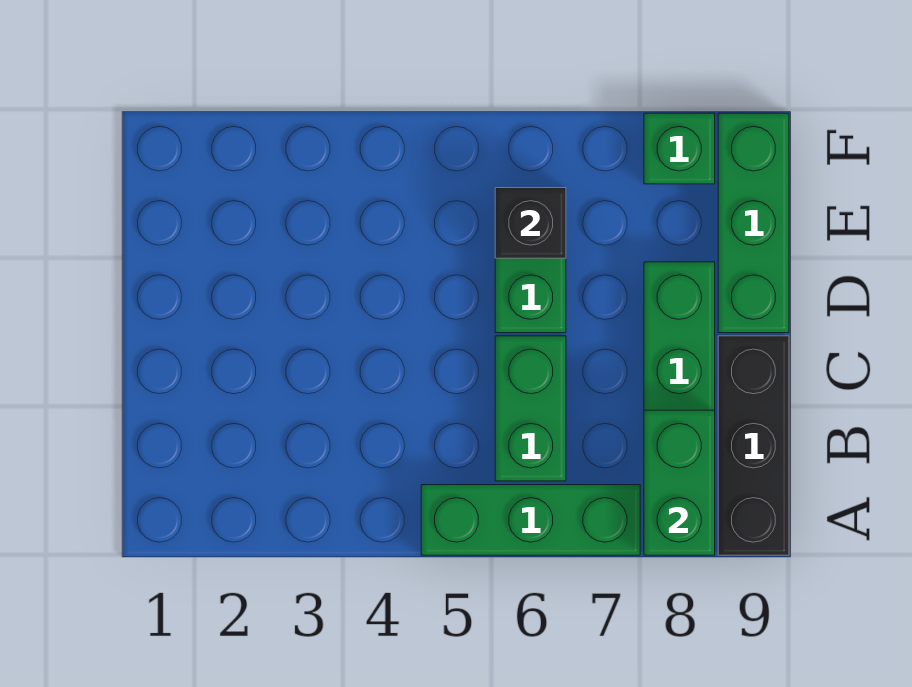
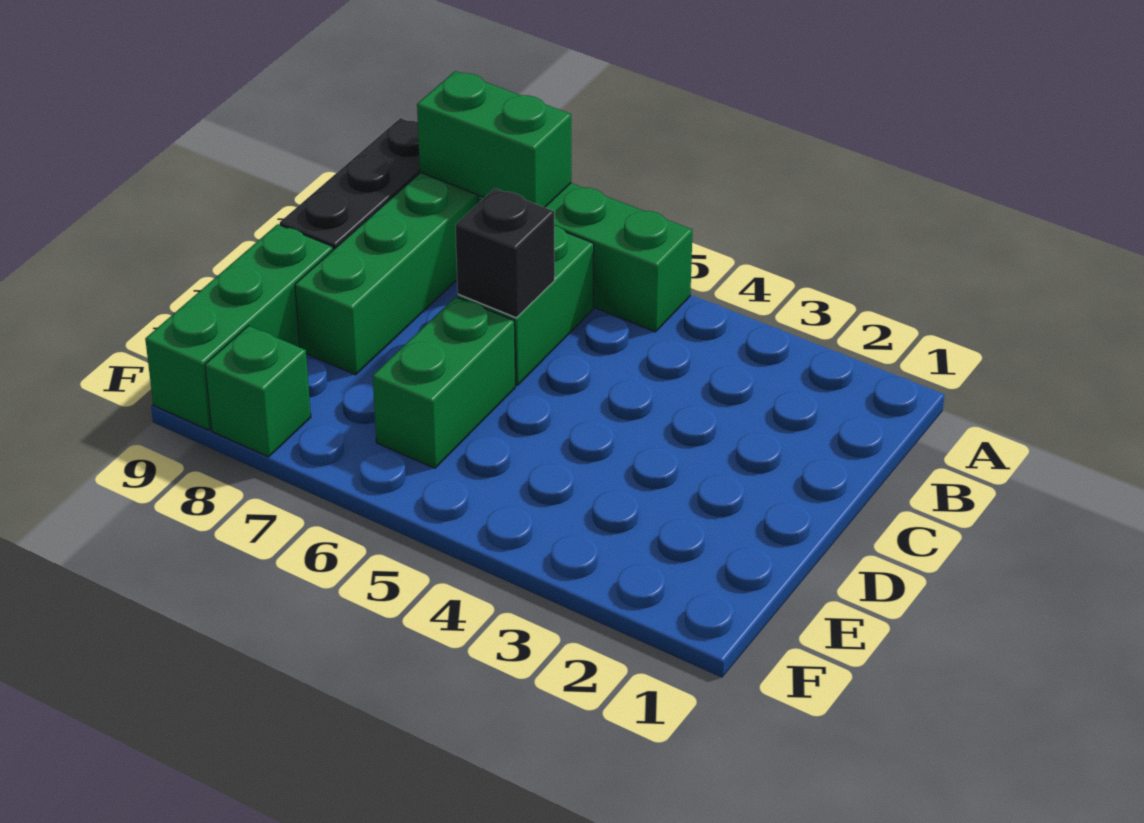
green 1x2 brick [644,410,715,555] -> green 1x2 brick turned to [417,71,571,207]
black 1x1 brick [495,188,566,258] -> black 1x1 brick moved to [455,188,555,318]

